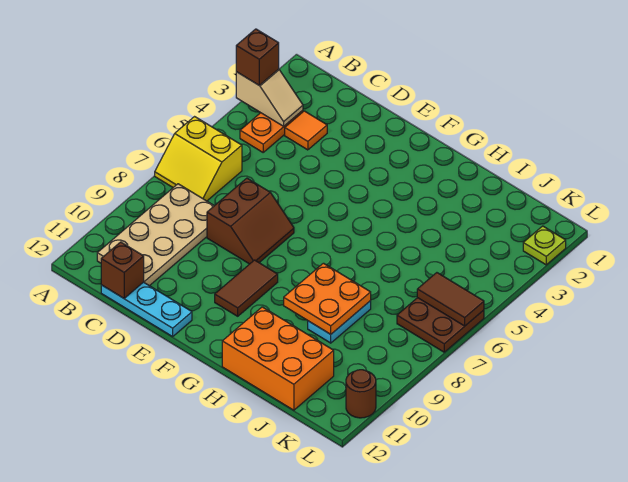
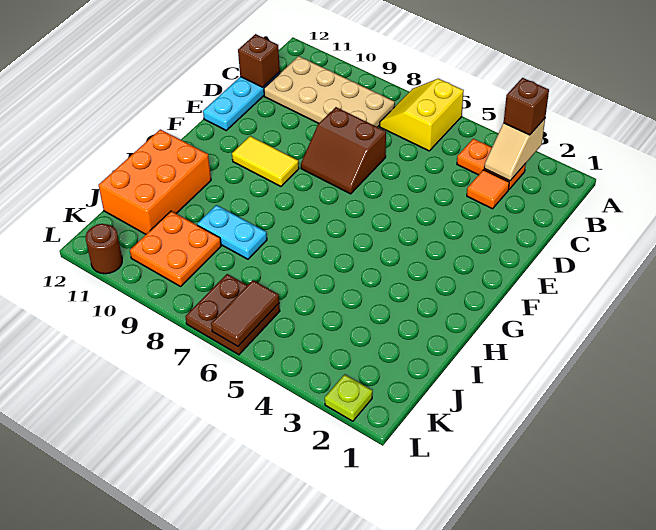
brown 1x2 tile [215,260,278,316] -> yellow 1x2 tile [232,136,299,186]
orange 2x2 plate [284,263,371,334] -> orange 2x2 plate moved to [130,211,221,286]

